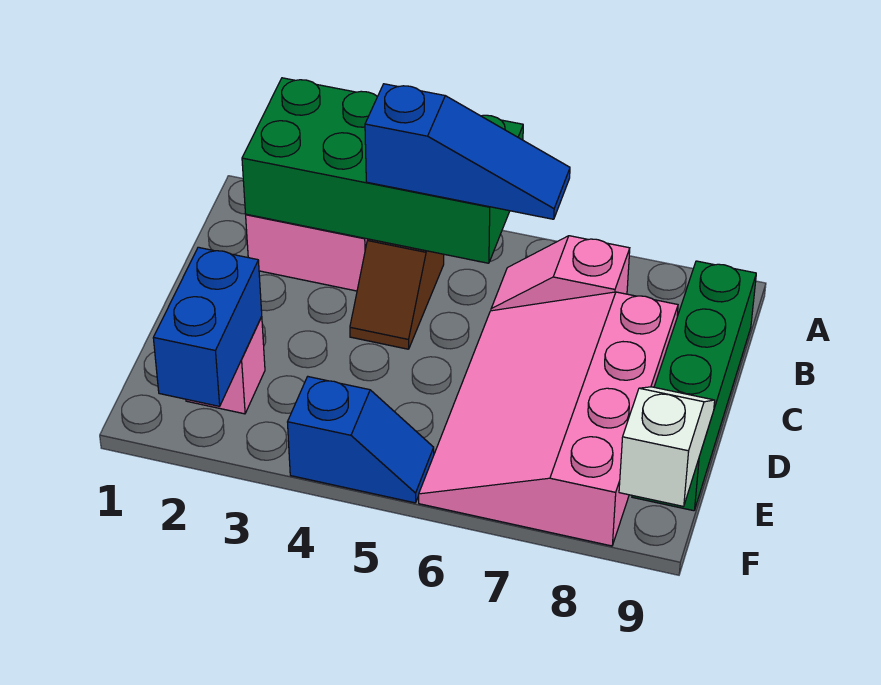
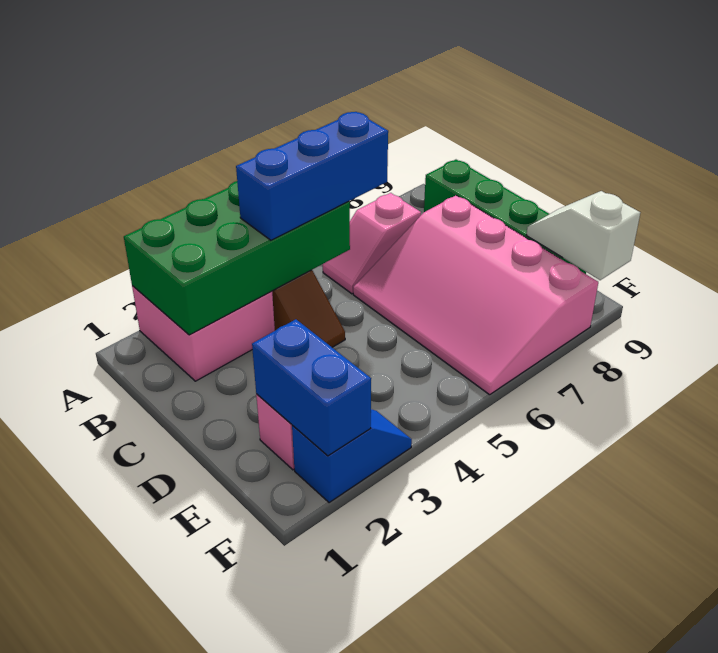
blue 1x3 slope [365,84,570,219] -> blue 1x3 brick [236,112,388,240]
blue 1x2 slope [288,377,434,503] -> blue 1x2 slope moved to [292,409,412,503]

